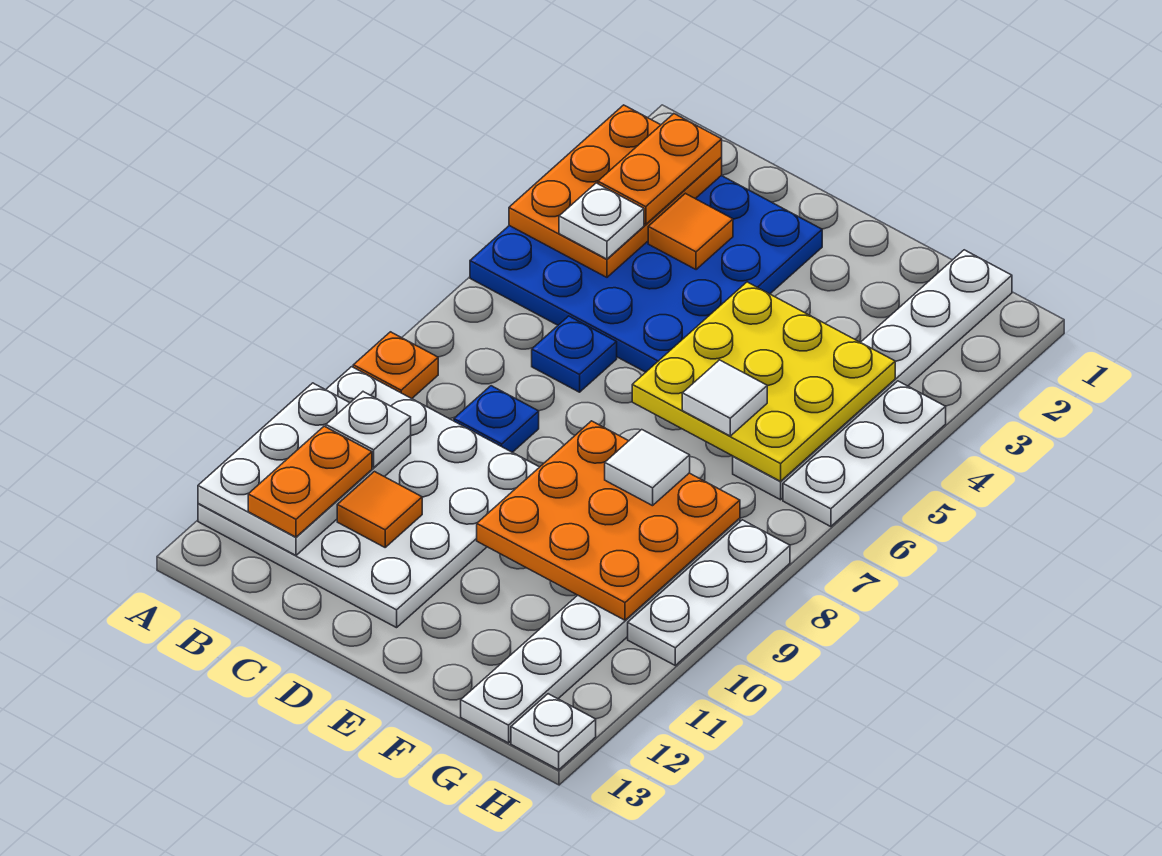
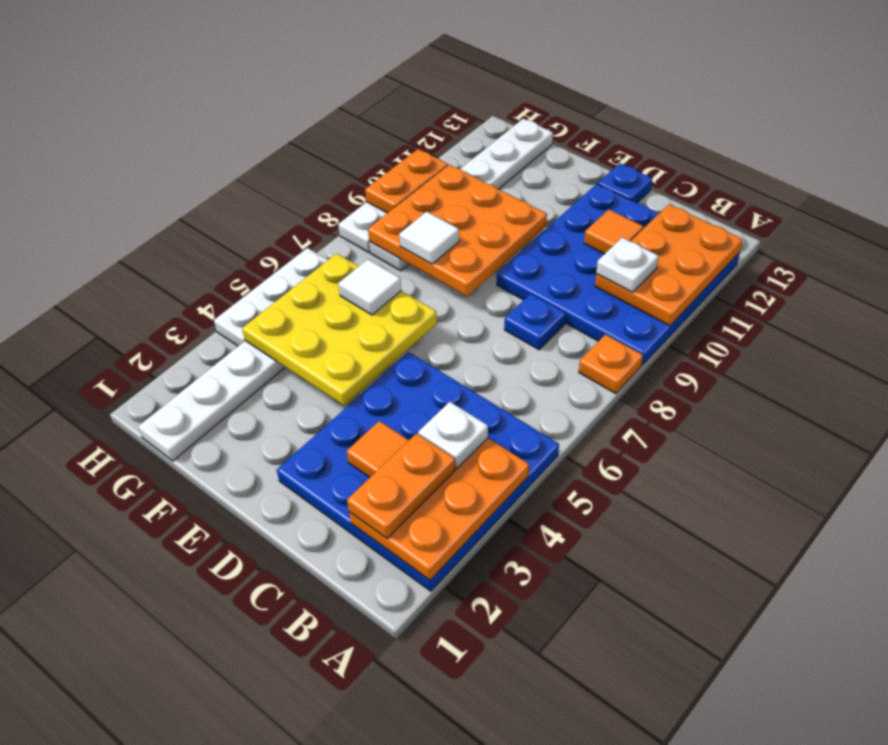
white 4x4 plate [198,367,539,628] -> blue 4x4 plate [497,184,740,365]
white 2x3 plate [198,383,411,555] -> orange 2x3 plate [595,205,743,326]
orange 1x2 plate [248,426,372,537] -> orange 1x2 plate moved to [365,149,448,213]
blue 1x1 plate [532,316,617,392] -> blue 1x1 plate moved to [598,163,652,203]
white 1x1 plate [511,694,596,770] -> none

